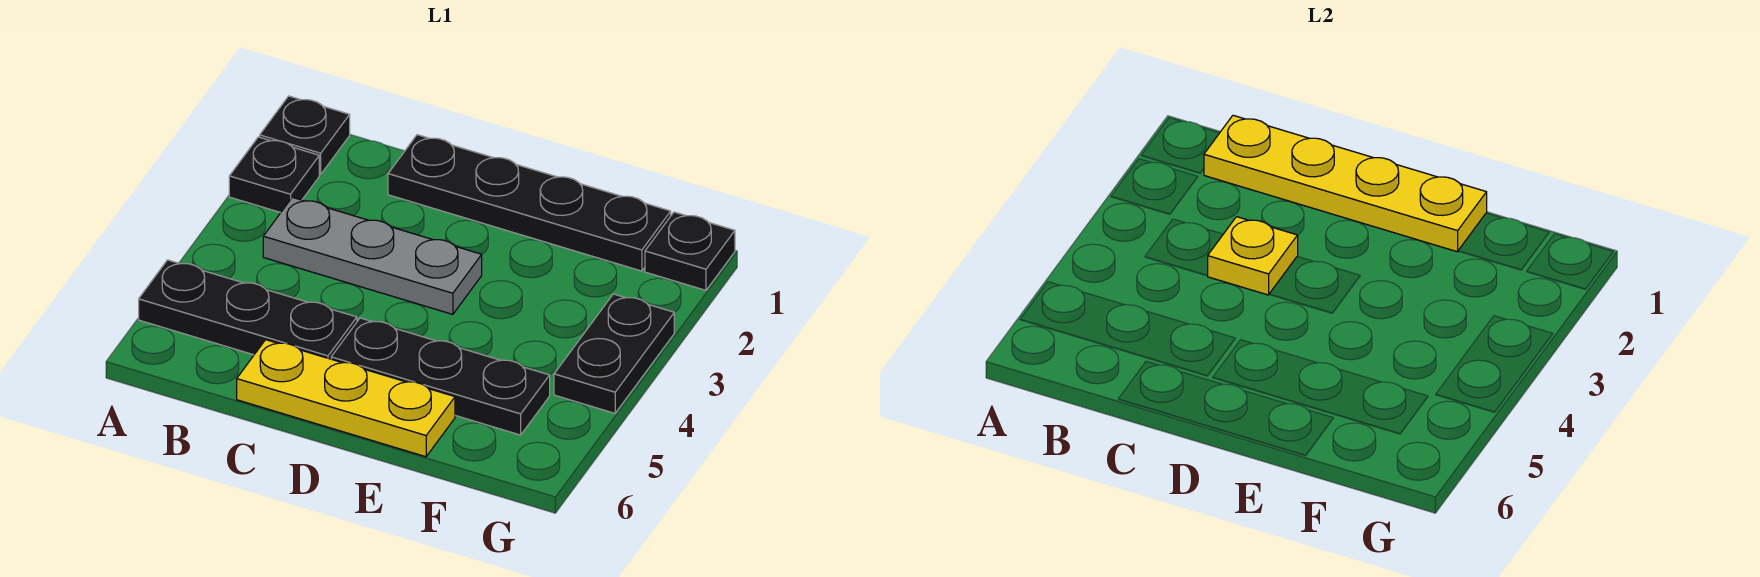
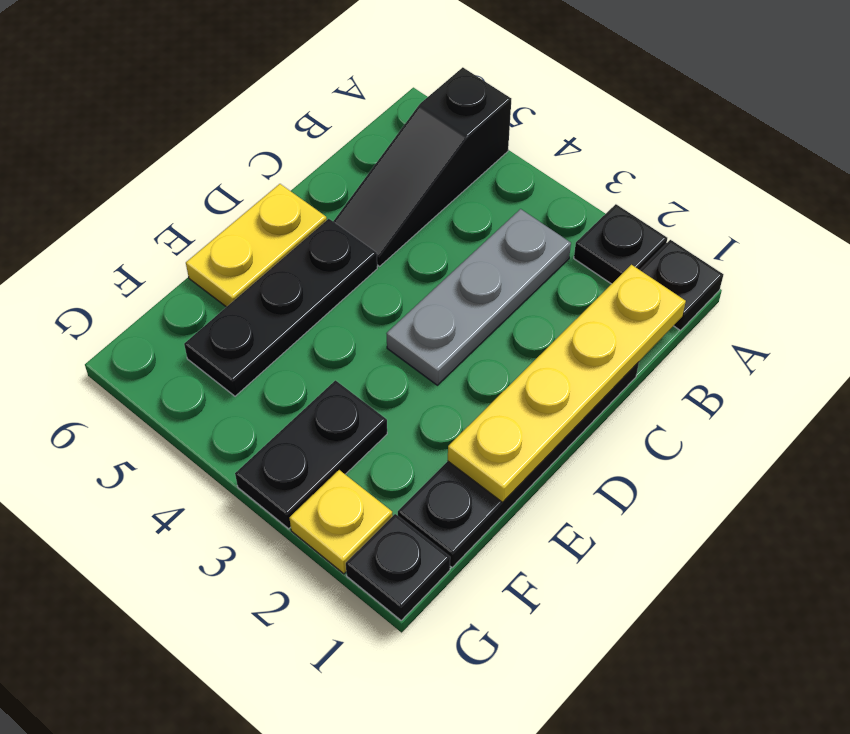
black 1x3 plate [139,260,357,359] -> black 1x3 slope [333,67,511,266]
yellow 1x1 plate [1208,217,1298,295] -> yellow 1x1 plate moved to [289,470,393,574]
yellow 1x3 plate [237,340,455,457] -> yellow 1x2 plate [186,184,327,307]
black 1x2 plate [554,294,674,413] -> black 1x2 plate turned to [235,380,387,529]

